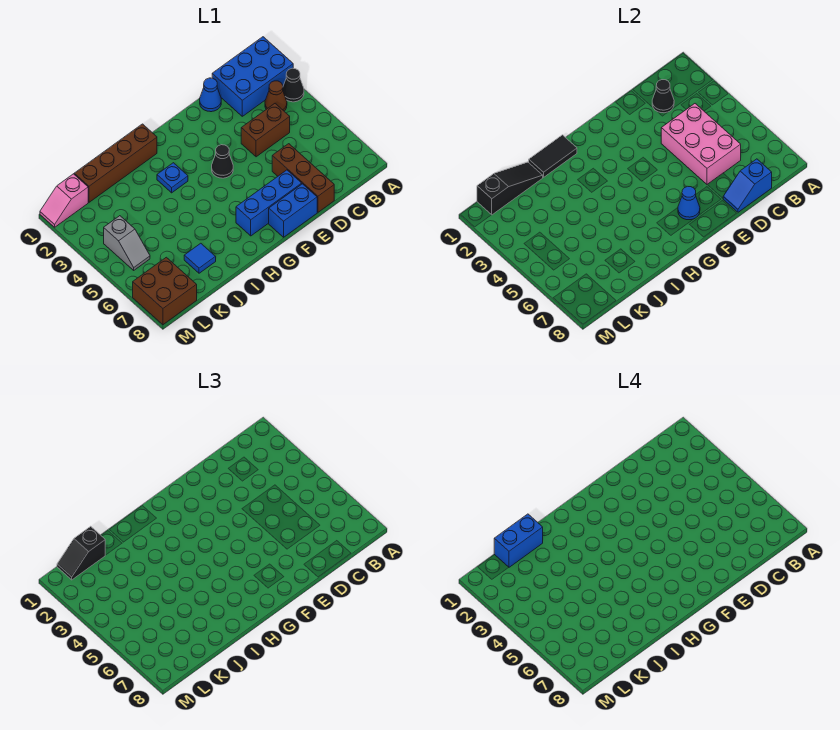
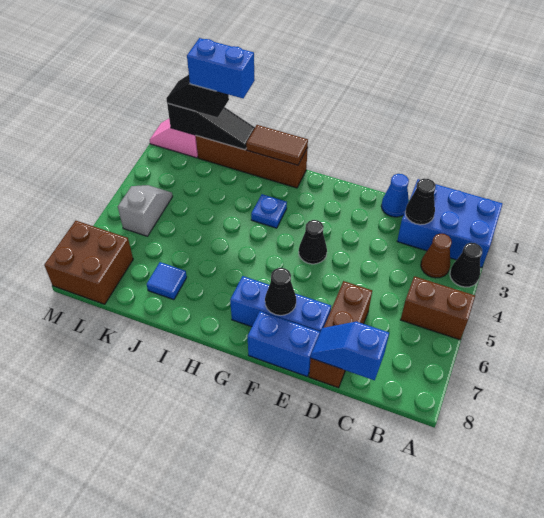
brown 1x2 brick [241,104,290,157] -> brown 1x2 brick moved to [401,276,475,340]
pink 2x3 brick [661,104,741,184] -> none
blue 1x1 cone [678,186,700,220] -> black 1x1 cone [265,268,296,315]
black 1x2 tile [529,135,577,177] -> brown 1x2 tile [246,125,308,165]
grey 1x2 slope [104,216,150,270] -> grey 1x2 slope turned to [118,185,173,236]

